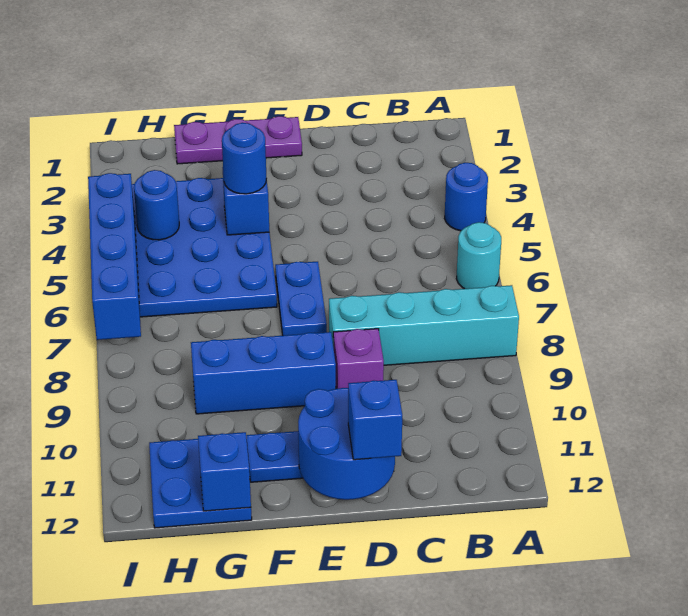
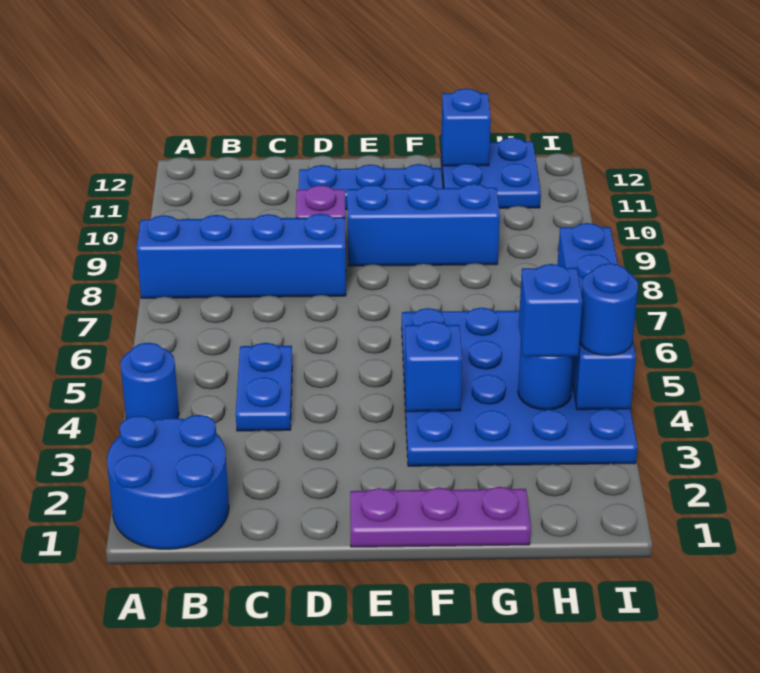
cyan 1x1 round brick [456,222,501,289] -> none
cyan 1x4 brick [329,285,519,365] -> blue 1x4 brick [137,214,346,298]
blue 2x2 round brick [298,388,395,500] -> blue 2x2 round brick moved to [107,415,229,549]
blue 1x1 brick [348,380,402,460] -> blue 1x1 brick moved to [519,264,583,357]
blue 1x2 plate [275,262,327,335] -> blue 1x2 plate moved to [236,343,292,431]
blue 1x1 round brick [222,123,267,194] -> blue 1x1 round brick moved to [579,263,638,356]

